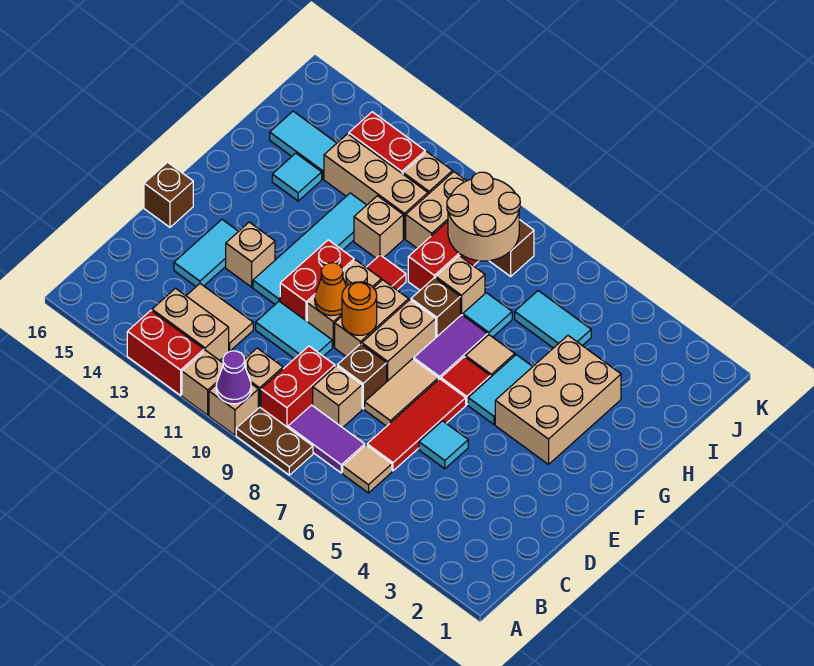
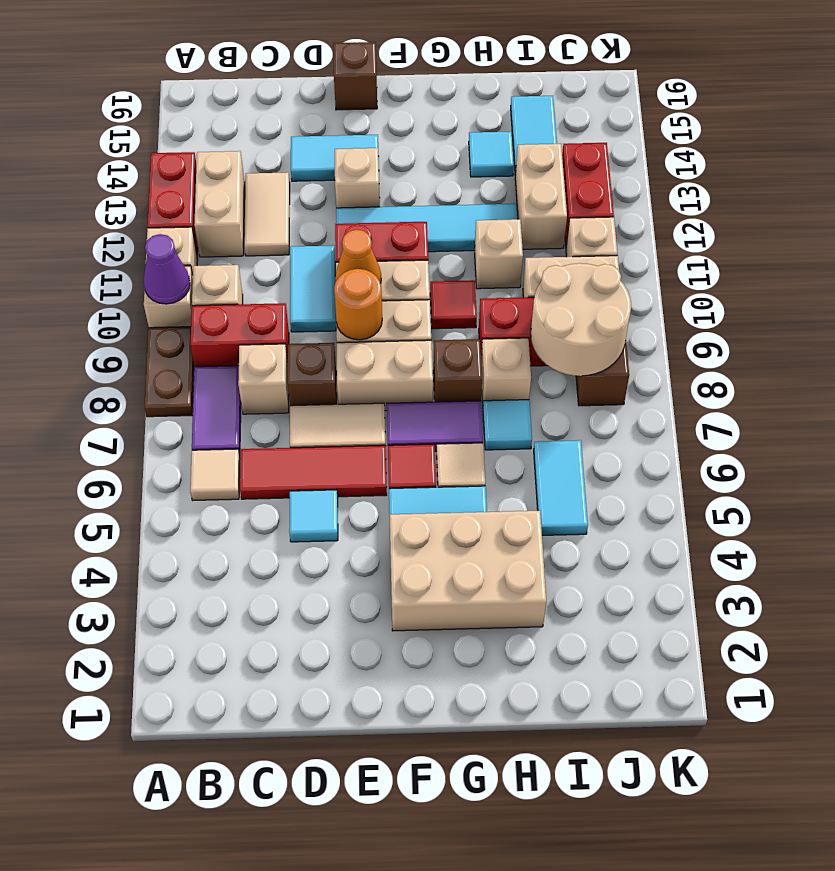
tan 1x3 brick [324,134,428,239] -> tan 1x2 brick [515,144,567,249]

